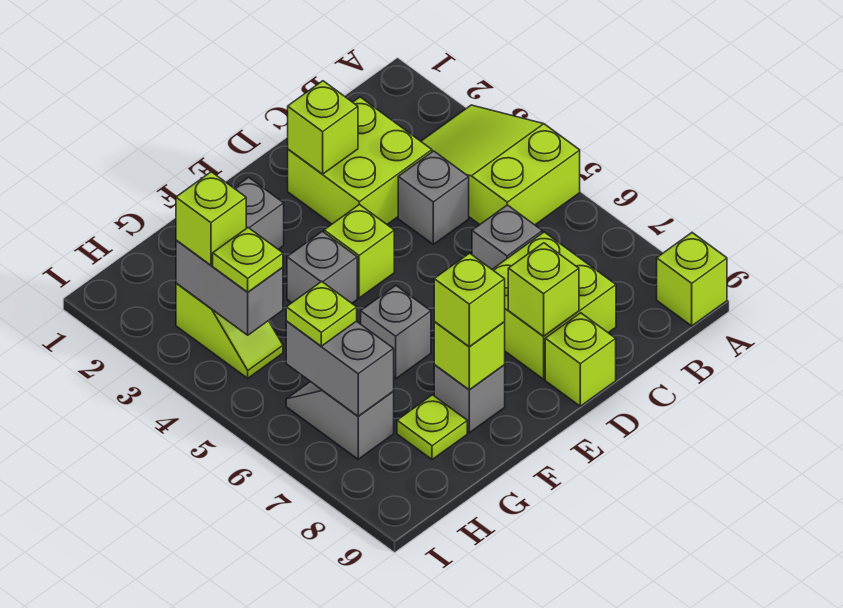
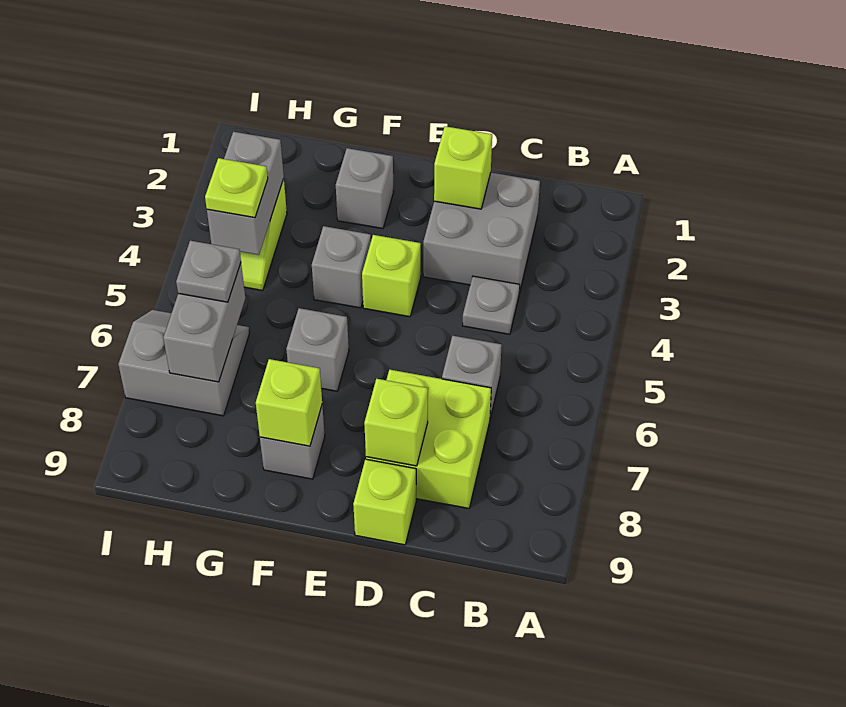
lime 2x3 slope [421,105,580,225] -> none
lime 1x1 brick [657,233,727,326] -> none
lime 2x2 brick [288,97,432,224] -> grey 2x2 brick [423,173,540,293]
grey 1x1 brick [398,151,469,244] -> grey 1x1 plate [462,276,520,334]
lime 1x1 brick [434,253,505,347] -> none
lime 1x1 plate [397,395,467,460] -> none
lime 1x1 brick [176,172,246,265] -> none
grey 1x2 slope [286,382,394,459] -> grey 2x2 slope [118,310,250,416]
lime 1x1 plate [286,281,357,346] -> grey 1x1 plate [176,241,241,302]

